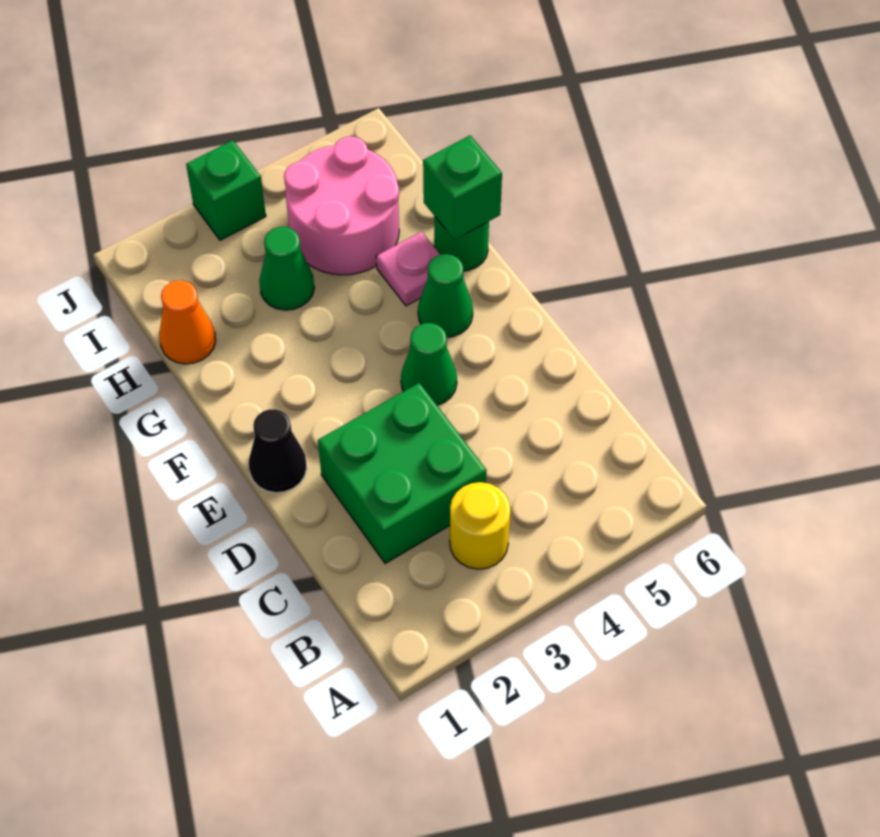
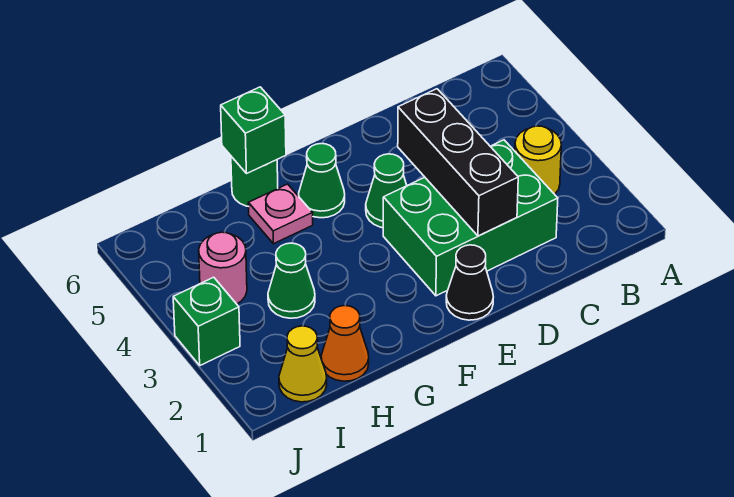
green 2x2 brick [318,383,487,564] -> green 2x3 brick [383,140,558,296]
none -> black 1x3 brick [398,89,518,236]
pink 2x2 round brick [284,137,399,275] -> pink 1x1 round brick [199,232,247,304]
none -> yellow 1x1 cone [279,326,327,402]

